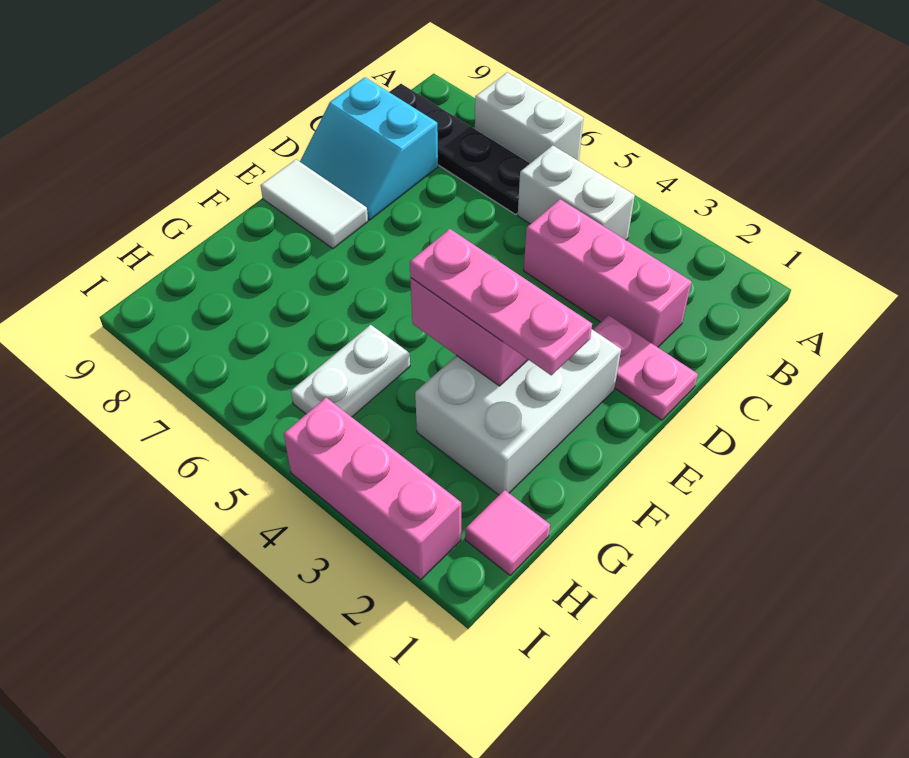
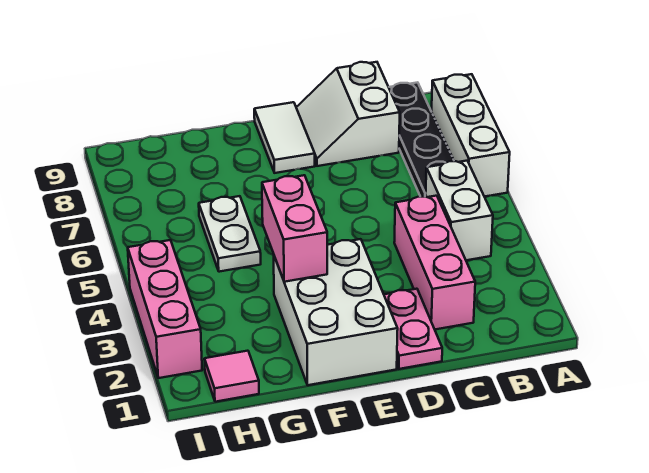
white 1x2 brick [475,73,584,163] -> white 1x3 brick [432,74,510,197]
cyan 2x2 slope [300,77,438,220] -> white 2x2 slope [296,62,400,166]
white 2x3 brick [415,329,621,495] -> white 2x3 brick turned to [274,239,398,385]
pink 1x3 plate [410,229,592,375] -> none
white 1x2 plate [291,325,410,417] -> white 1x2 plate turned to [199,196,261,272]

